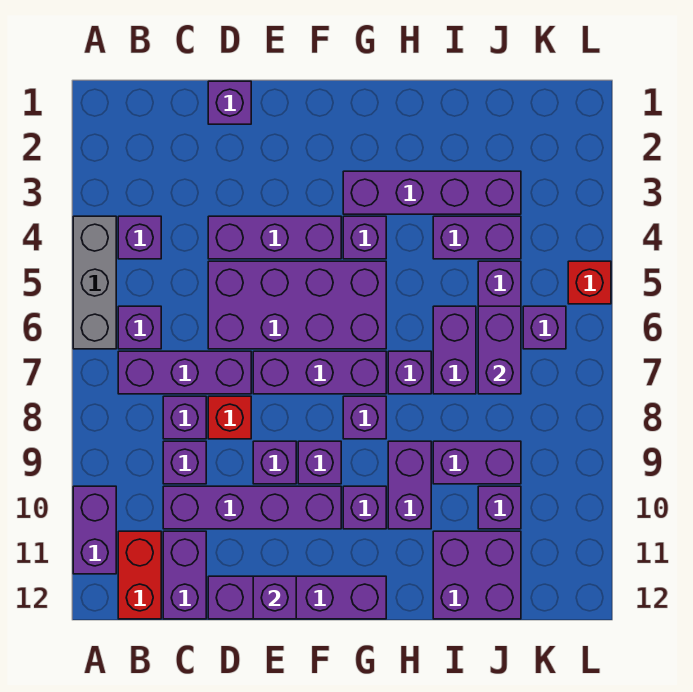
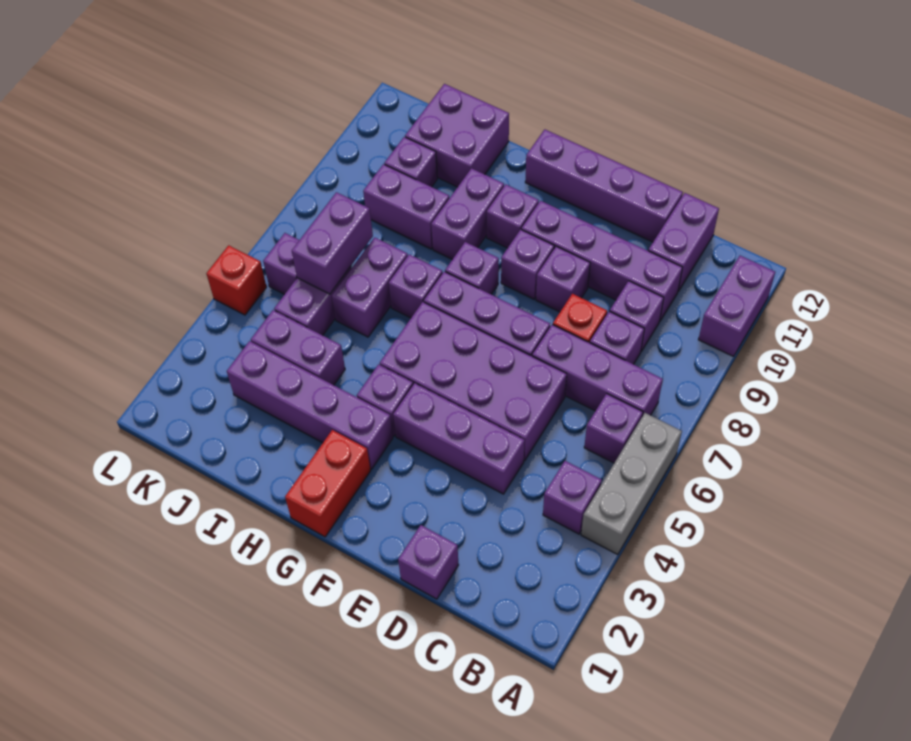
red 1x2 brick [118,531,161,619] -> red 1x2 brick moved to [285,430,371,537]
purple 1x1 brick [253,576,296,619] -> none

